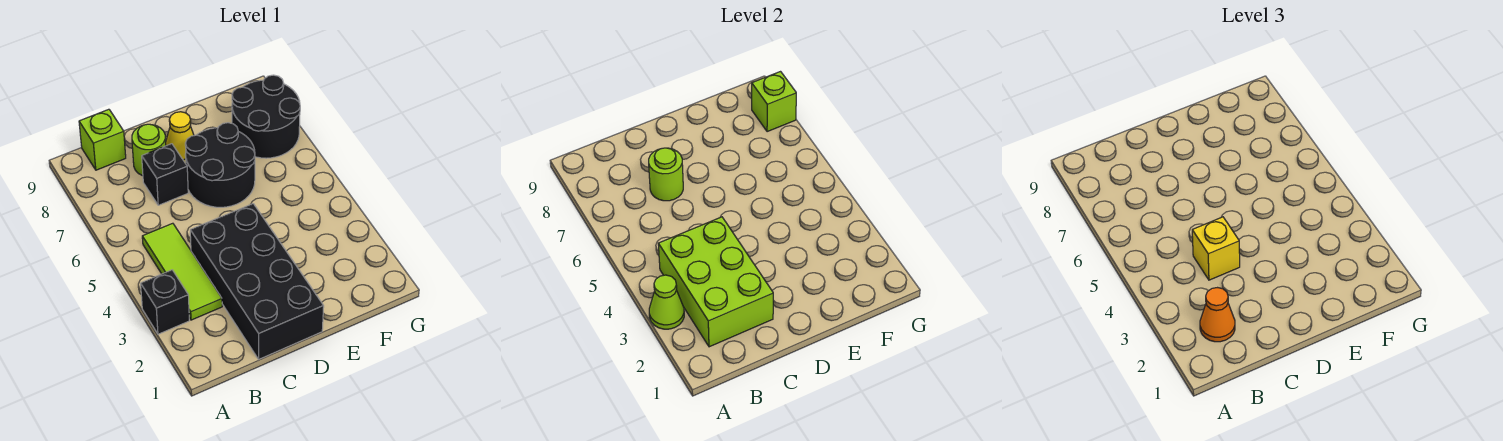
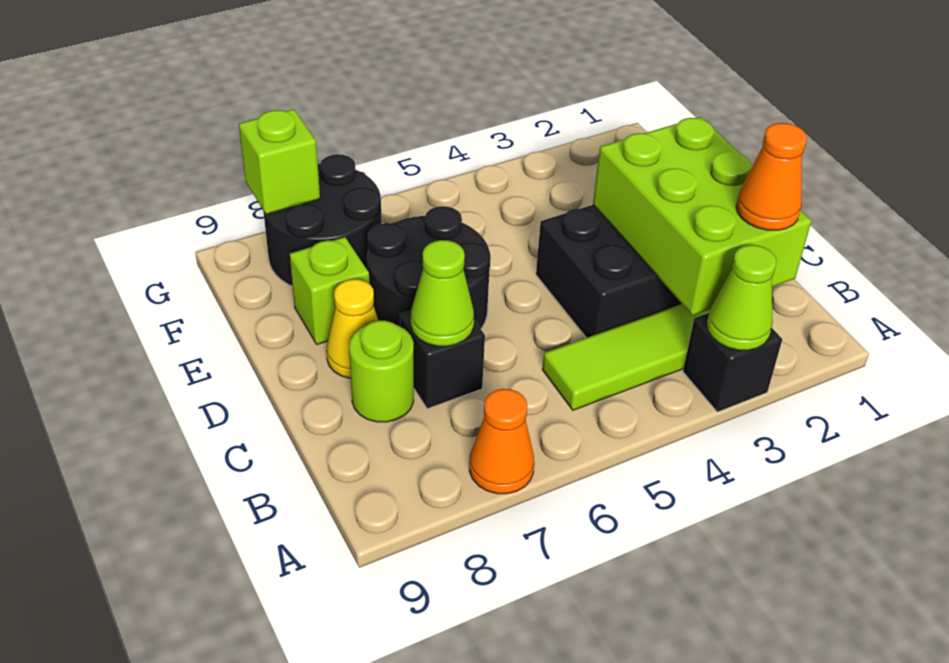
none -> orange 1x1 cone [469,389,534,494]
lime 2x3 brick [658,217,773,347] -> lime 2x3 brick turned to [593,117,811,315]
lime 1x1 brick [79,109,126,170] -> lime 1x1 brick moved to [290,237,369,345]
yellow 1x1 brick [1192,217,1240,280] -> none
lime 1x1 round brick [649,148,683,201] -> lime 1x1 cone [411,240,474,346]

